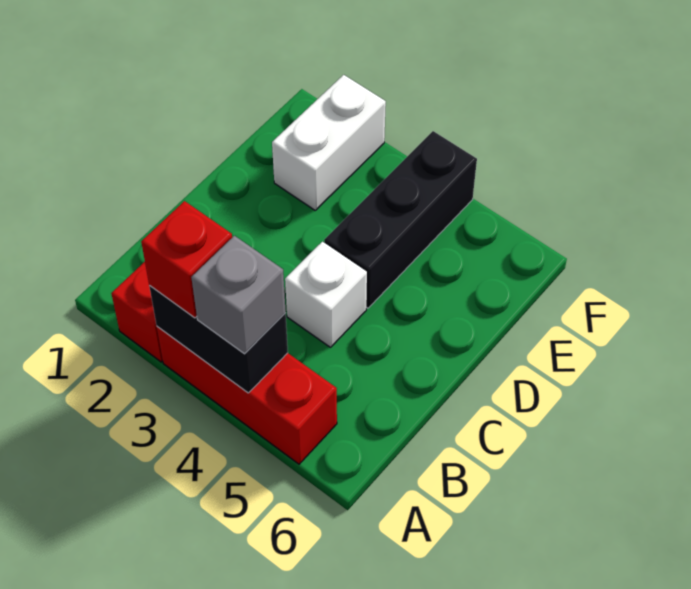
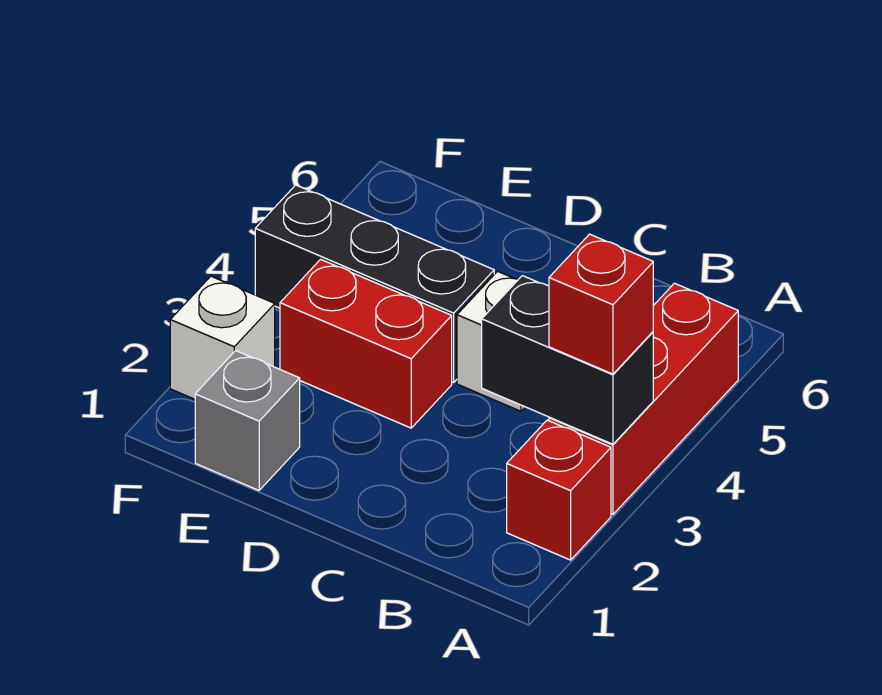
black 1x2 brick [149,286,288,393] -> black 1x2 brick turned to [482,276,653,444]
grey 1x1 brick [191,236,286,354] -> grey 1x1 brick moved to [195,351,300,490]
none -> red 1x2 brick [280,259,452,428]
white 1x2 brick [272,75,386,210] -> white 1x1 brick [170,276,275,399]

